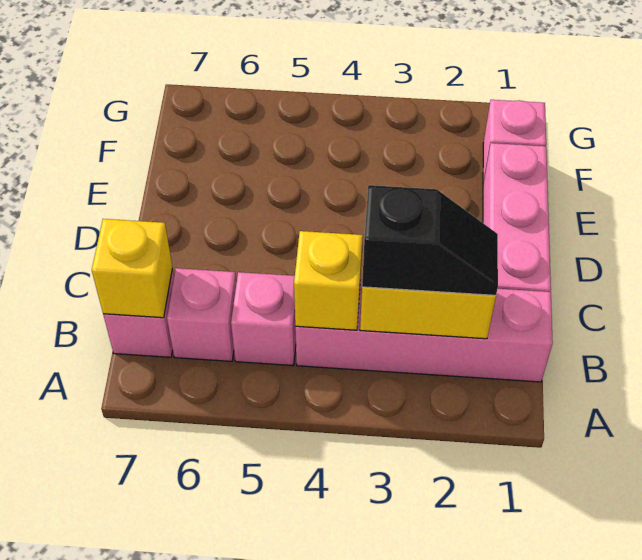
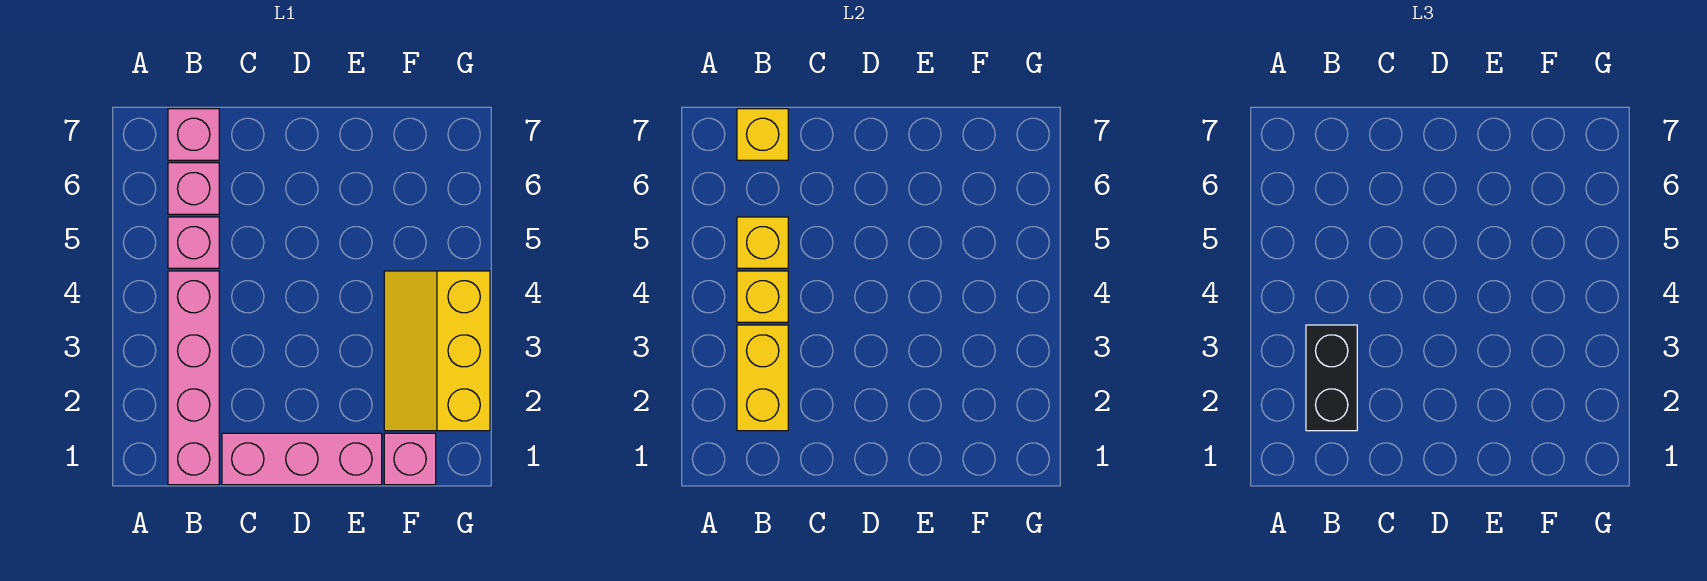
black 1x2 slope [362,185,498,295] -> black 1x2 brick [1306,325,1357,431]
none -> yellow 1x1 brick [737,217,788,268]
none -> yellow 2x3 slope [384,271,490,431]

